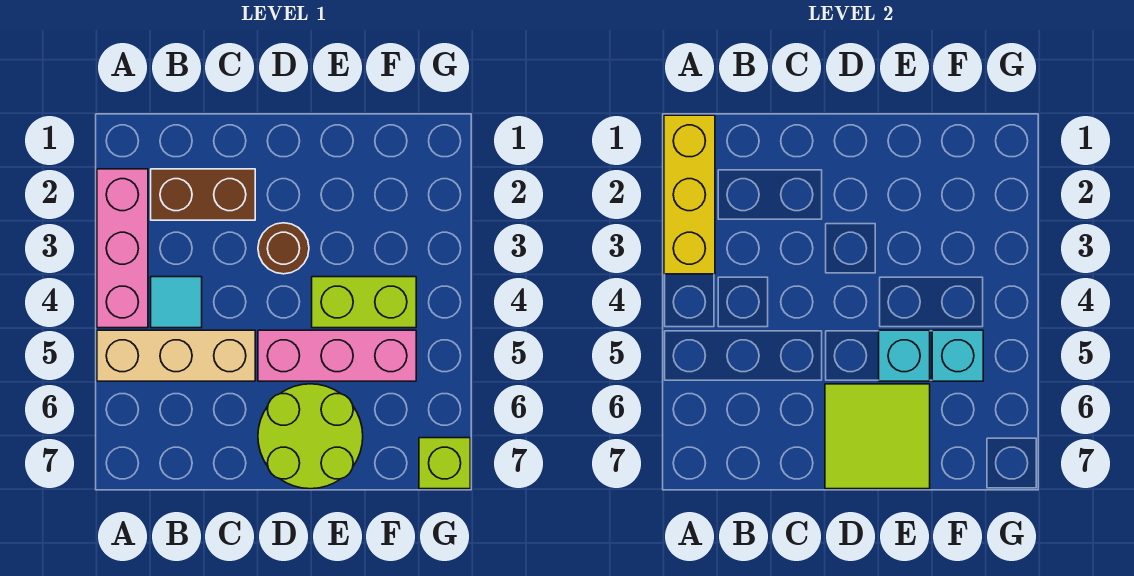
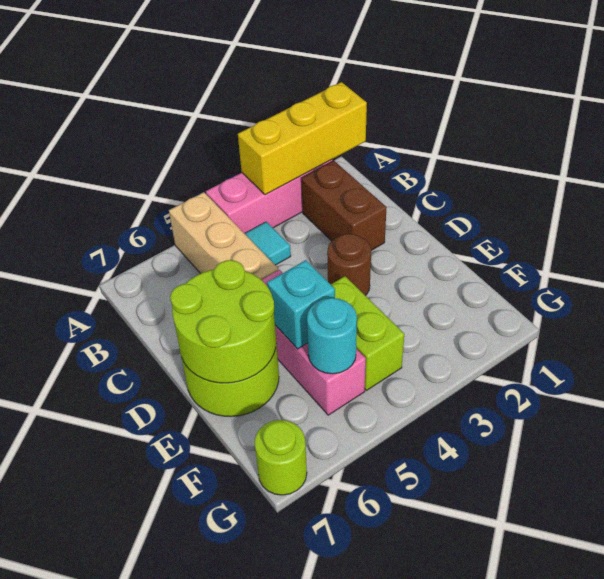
lime 2x2 tile [825,384,930,489] -> lime 2x2 round brick [170,260,276,383]
cyan 1x1 brick [932,330,983,381] -> cyan 1x1 round brick [307,298,357,374]
lime 1x1 brick [419,438,470,489] -> lime 1x1 round brick [255,420,307,495]

